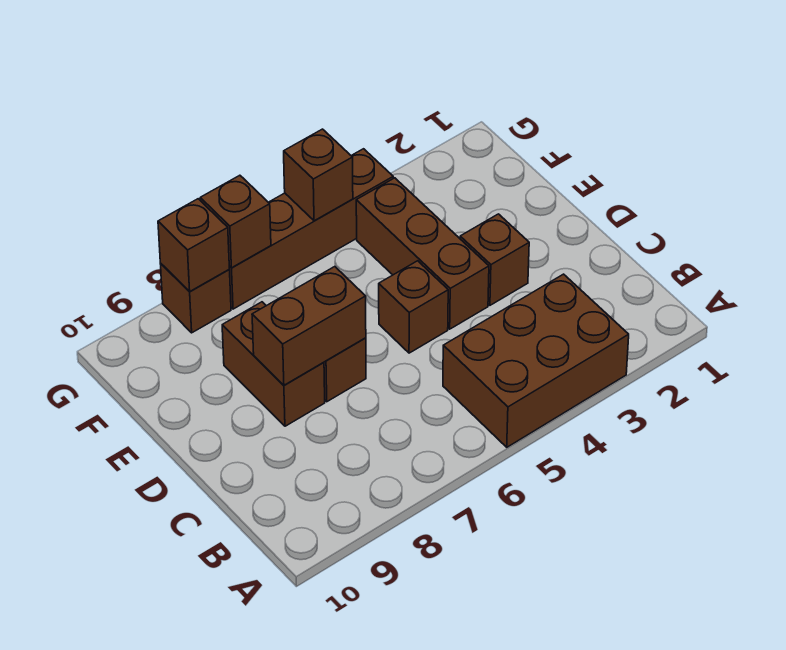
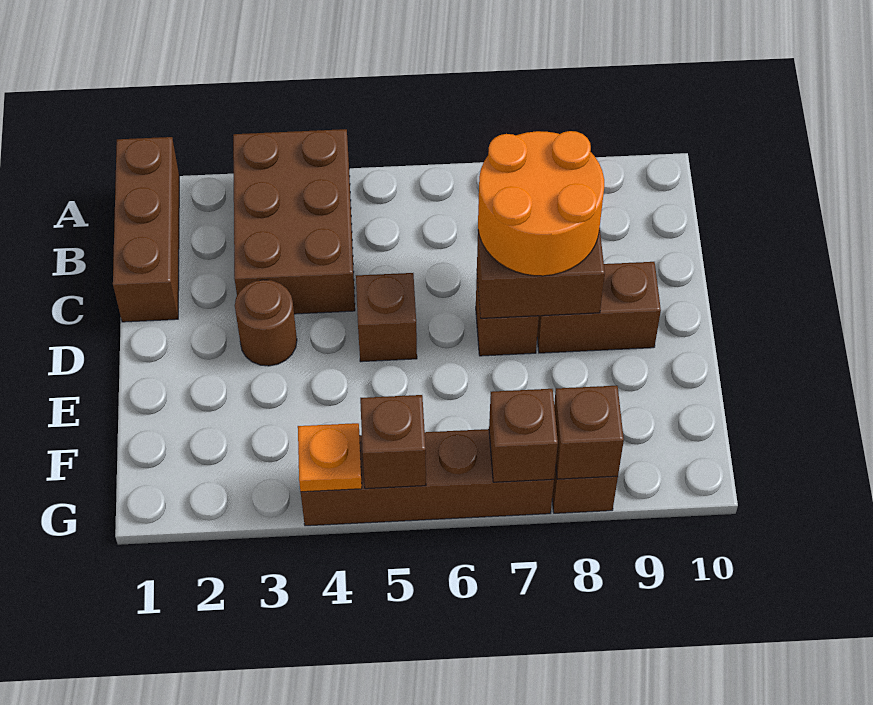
brown 2x3 brick [443,274,629,447] -> brown 2x3 brick turned to [233,129,355,314]
none -> orange 2x2 round brick [478,131,604,276]
brown 1x1 brick [460,214,529,305] -> brown 1x1 round brick [235,280,297,366]
brown 1x3 brick [356,178,489,329] -> brown 1x3 brick moved to [113,137,179,322]
brown 1x2 brick [222,302,325,426] -> brown 1x2 brick turned to [537,262,661,353]
none -> orange 1x1 plate [298,423,362,492]

